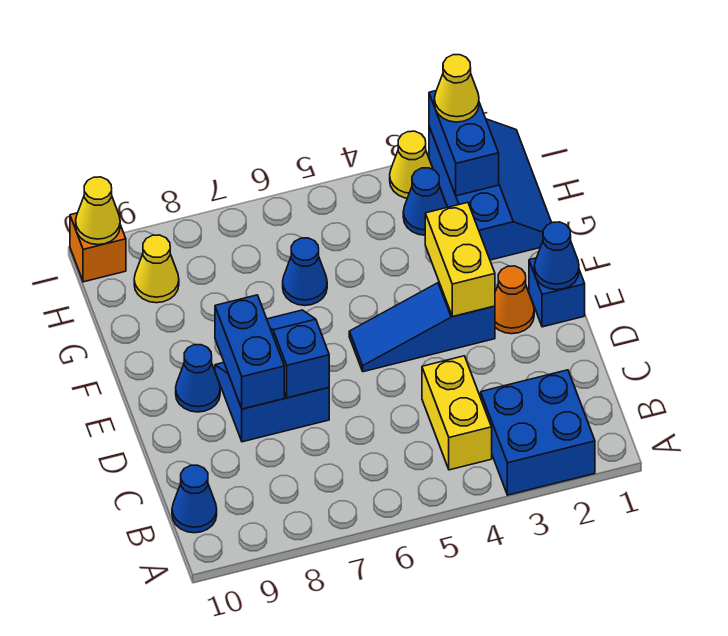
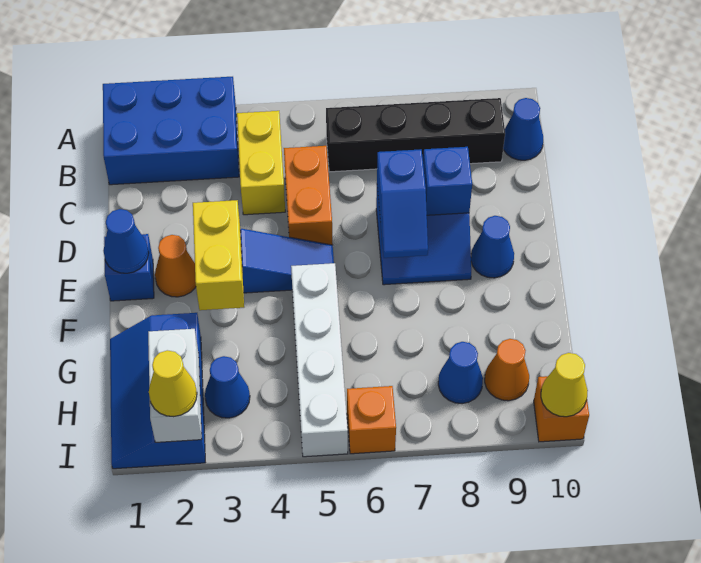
blue 2x2 brick [481,370,595,495] -> blue 2x3 brick [103,77,239,185]
none -> black 1x4 brick [326,98,505,172]
none -> orange 1x2 brick [284,146,333,245]
blue 1x2 brick [215,295,284,409] -> blue 1x1 brick [423,147,472,215]
none -> white 1x4 brick [291,263,348,457]
blue 1x1 cone [283,238,327,306] -> blue 1x1 cone moved to [438,342,483,404]
blue 1x2 brick [429,91,499,196] -> white 1x2 brick [148,329,202,442]
yellow 1x1 cone [134,235,179,303] -> orange 1x1 cone [485,339,529,401]
yellow 1x1 cone [390,131,433,198] -> none
none -> orange 1x1 brick [347,386,396,454]

